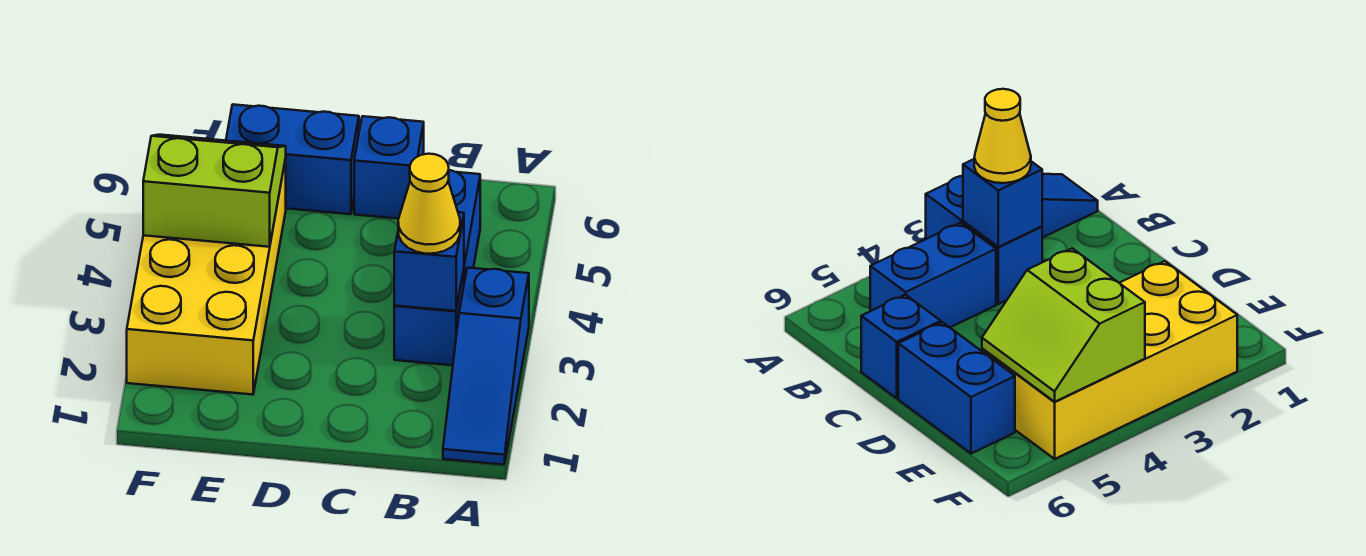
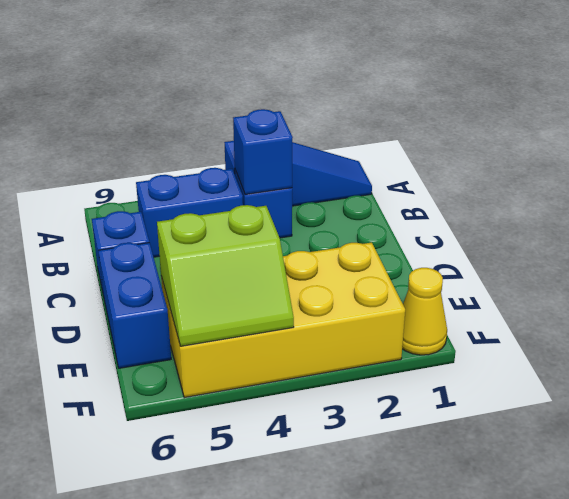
yellow 1x1 cone [398,154,460,254] -> yellow 1x1 cone moved to [402,268,447,355]
lime 2x2 slope [143,135,286,247] -> lime 2x2 slope turned to [157,205,294,346]

